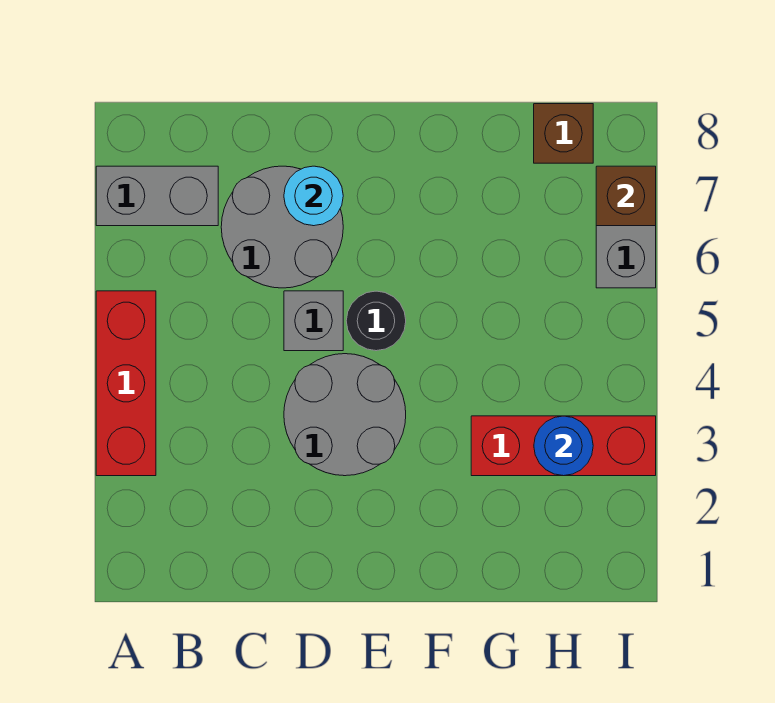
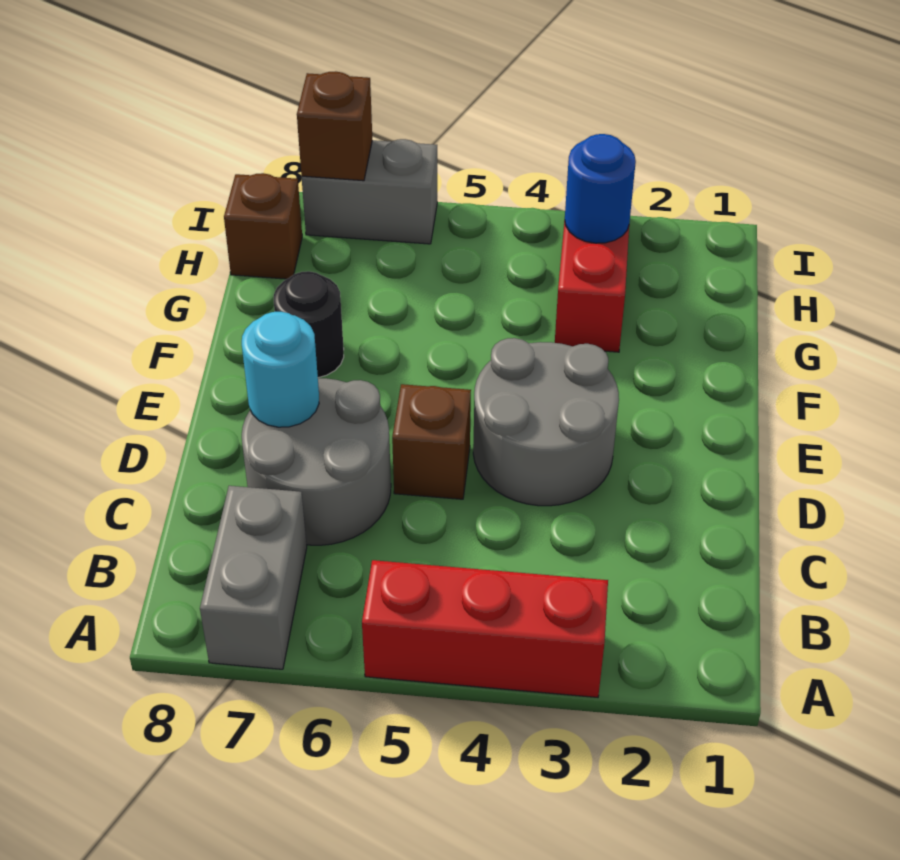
grey 1x1 brick [284,291,343,351] -> brown 1x1 brick [392,384,471,499]
black 1x1 round brick [346,291,406,351] -> black 1x1 round brick moved to [274,271,344,378]

